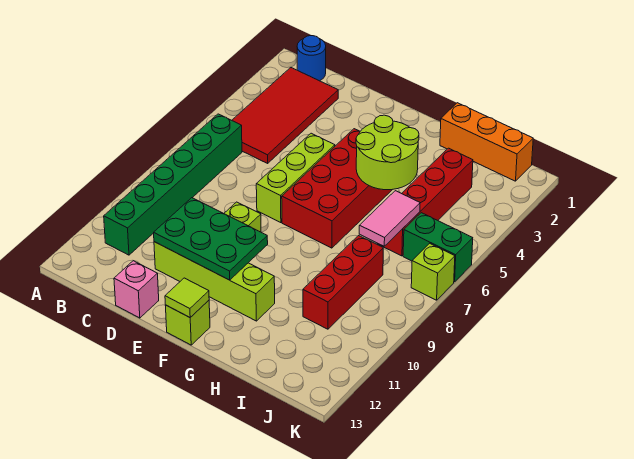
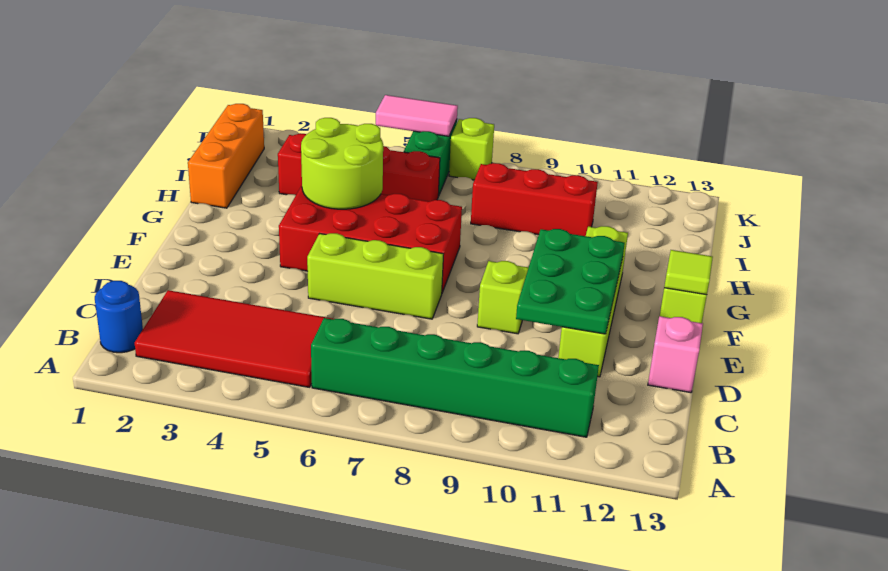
pink 1x2 tile [359,191,420,246] -> pink 1x2 tile moved to [376,95,458,136]

